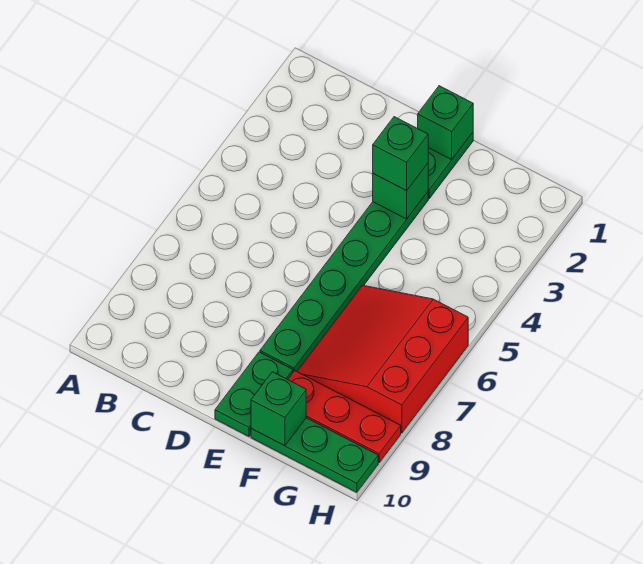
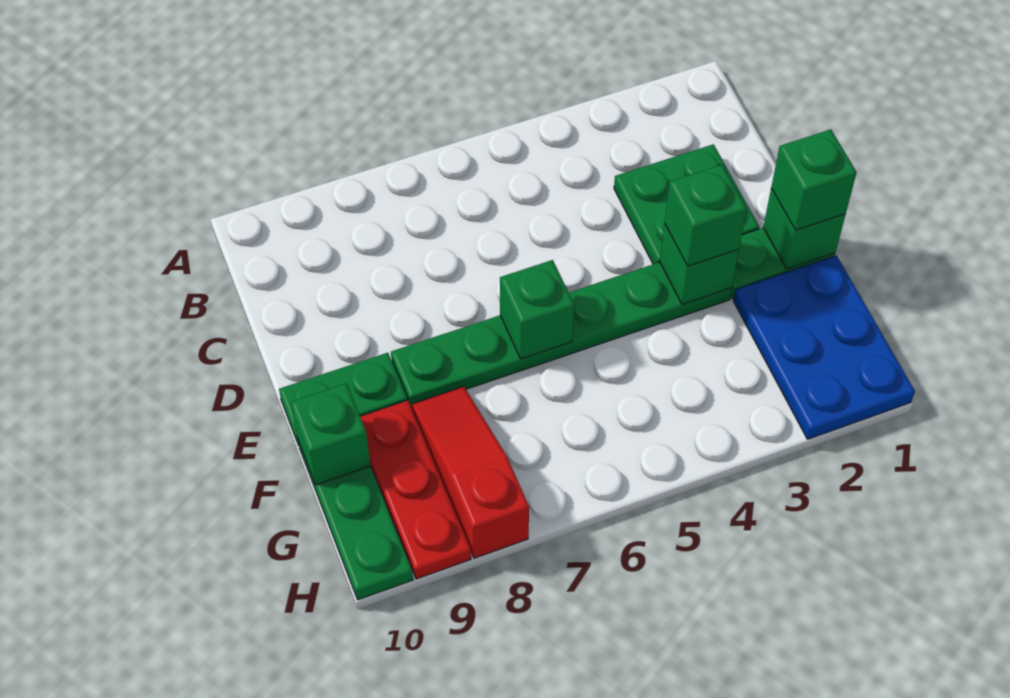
none -> green 2x2 plate [614,144,759,264]
none -> green 1x1 brick [771,129,857,230]
none -> green 1x1 brick [500,260,574,359]
none -> blue 2x3 plate [733,255,915,439]
red 3x3 slope [297,285,468,433] -> red 1x3 slope [411,386,529,558]

